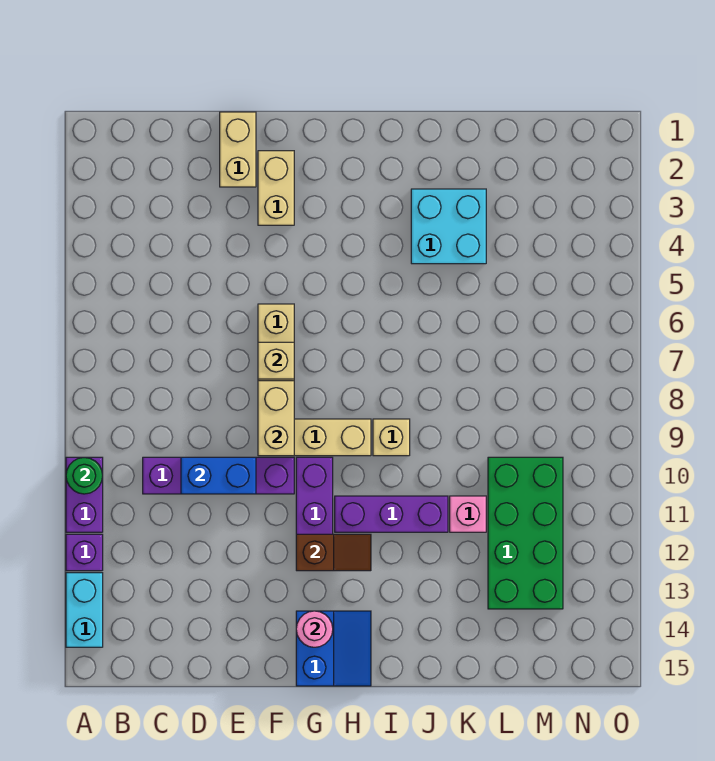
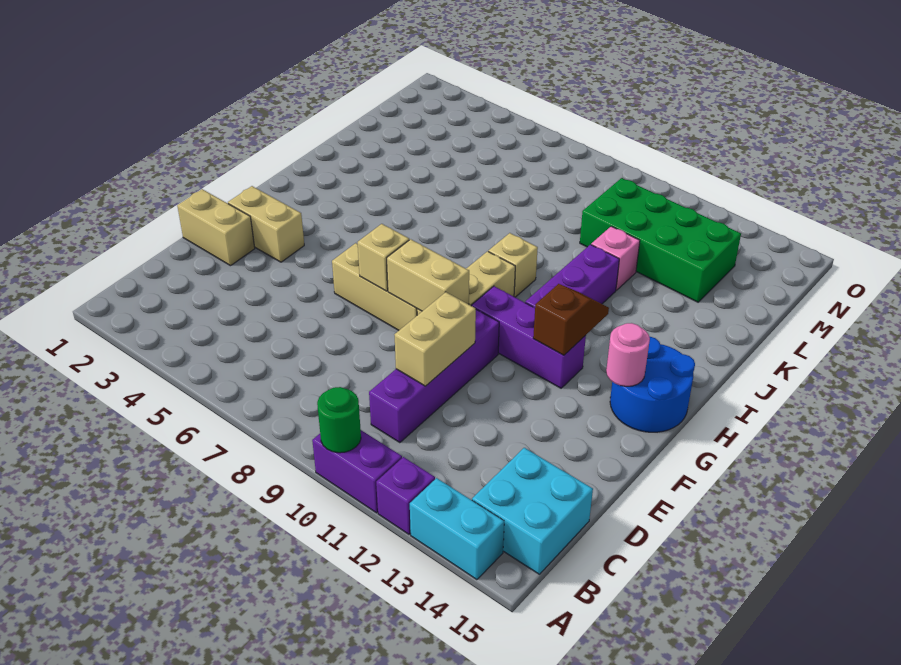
blue 1x2 brick [181,457,256,494] -> tan 1x2 brick [394,292,476,386]
blue 2x2 slope [296,611,371,686] -> blue 2x2 round brick [610,337,695,432]
cyan 2x2 brick [411,189,486,264] -> cyan 2x2 brick moved to [472,448,593,574]

